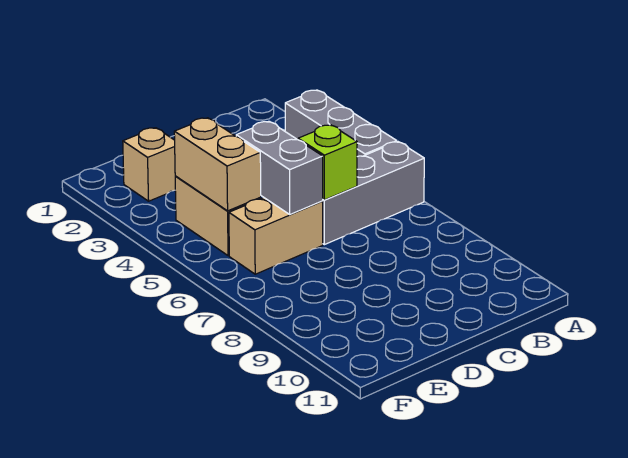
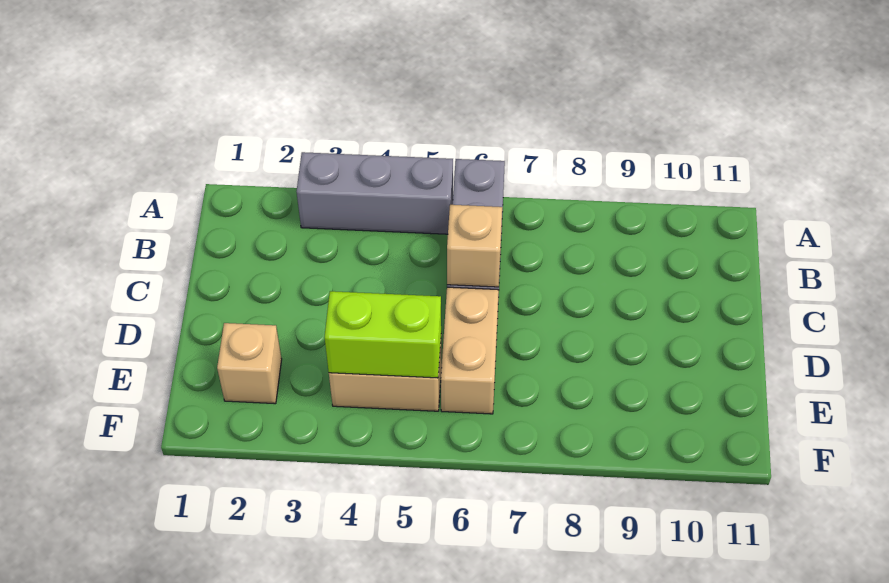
lime 1x1 brick [298,125,357,200] -> tan 1x1 brick [447,205,502,287]
grey 1x2 brick [236,121,323,214] -> none
tan 1x2 brick [174,118,261,211] -> lime 1x2 brick [325,291,441,378]

